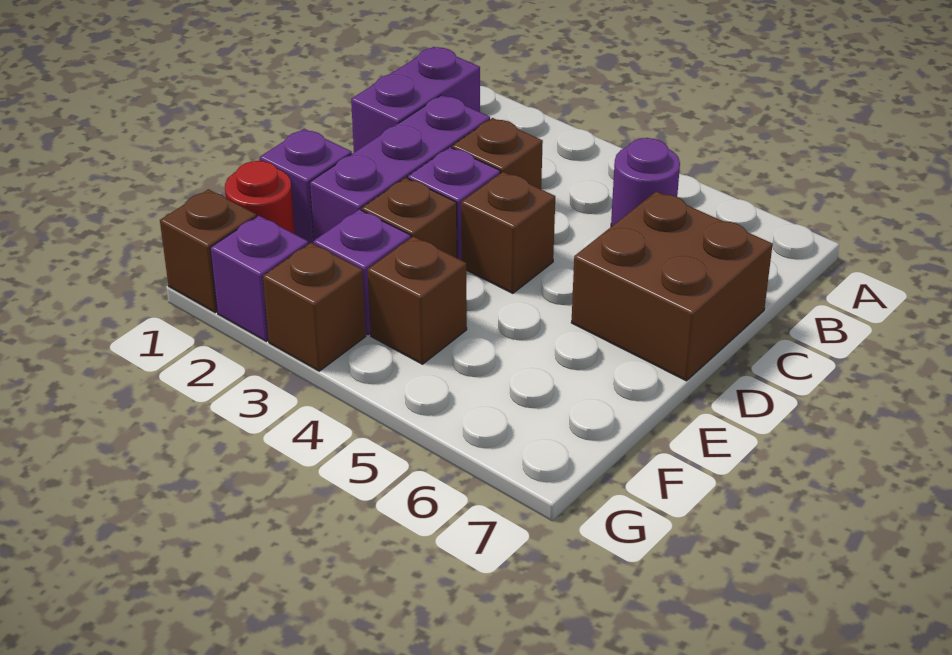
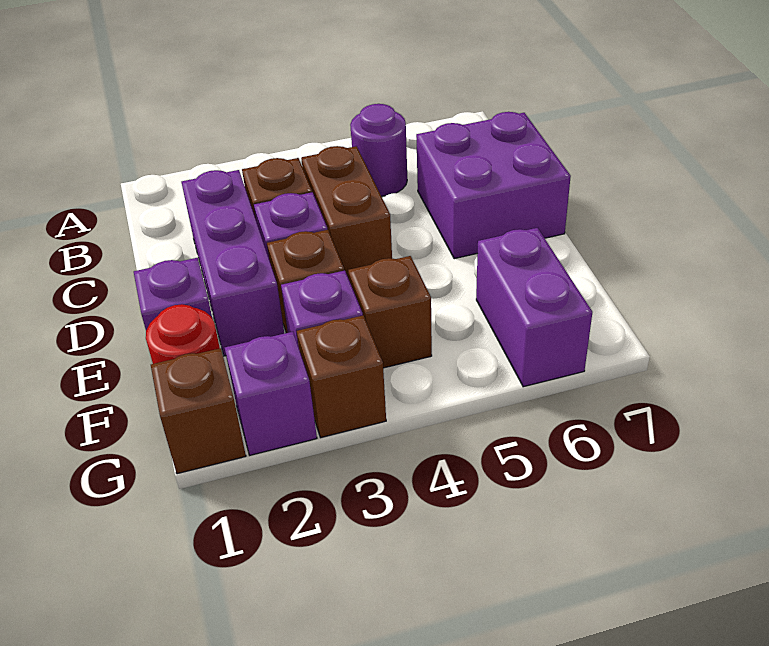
purple 1x2 brick [351,47,480,152] -> purple 1x2 brick moved to [476,228,592,387]
brown 2x2 brick [571,191,773,381] -> purple 2x2 brick [416,112,571,259]
brown 1x1 brick [461,172,555,293] -> brown 1x2 brick [301,146,392,279]

